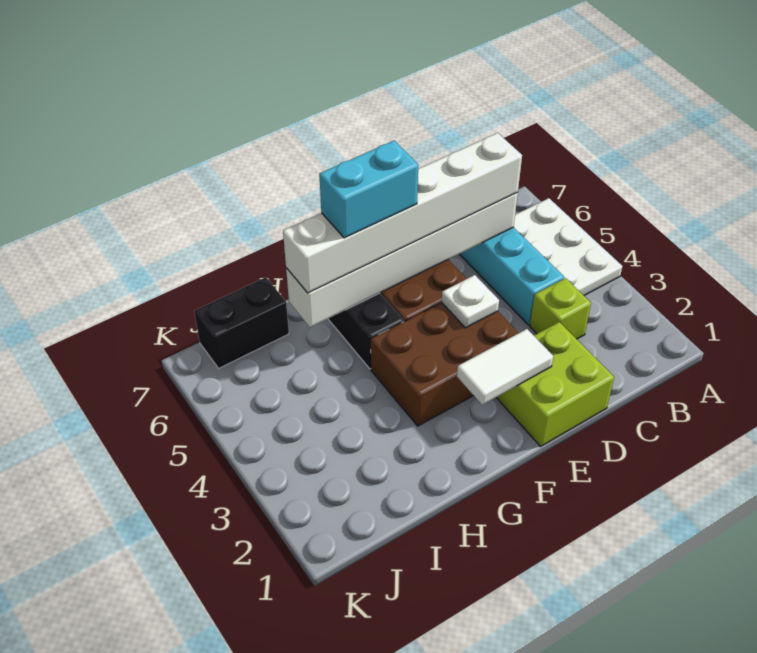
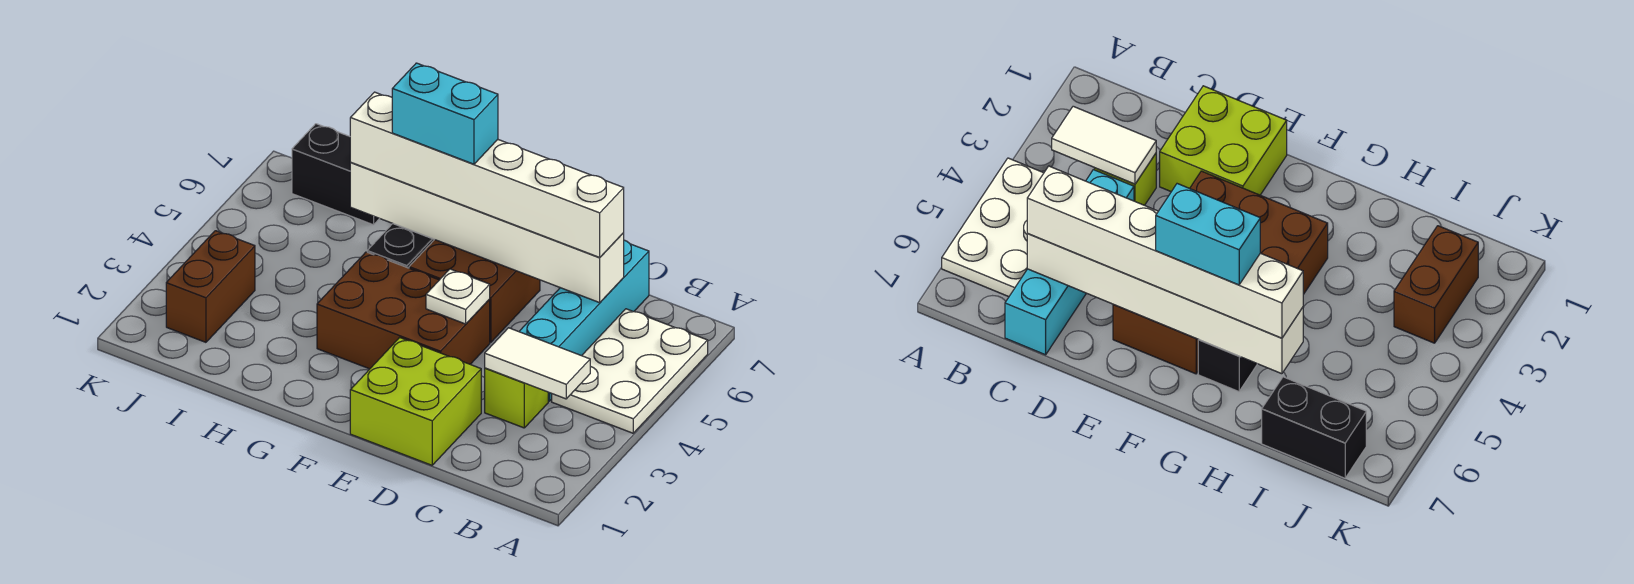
white 1x2 tile [457,329,553,405] -> white 1x2 tile moved to [485,328,590,399]
none -> brown 1x2 brick [166,231,255,342]

